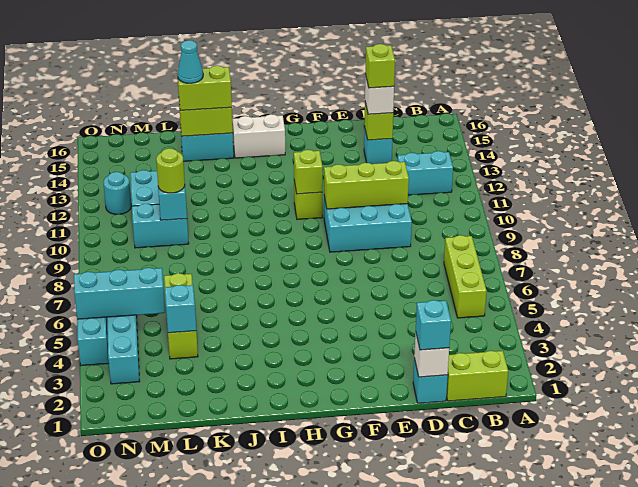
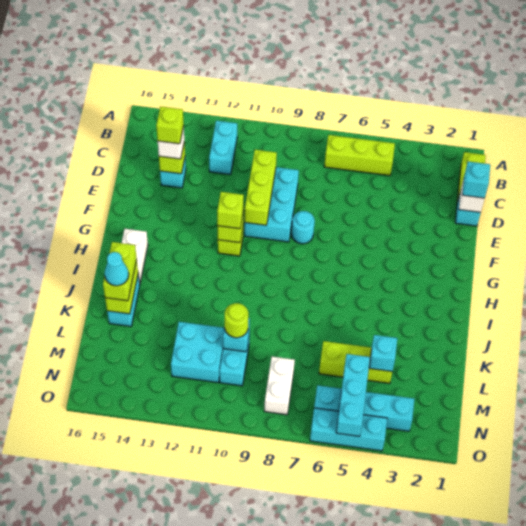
none -> lime 1x1 brick [217,192,244,229]
none -> white 1x2 brick [264,357,295,415]
cyan 1x1 round brick [103,172,131,214] -> cyan 1x1 round brick moved to [292,211,315,244]

